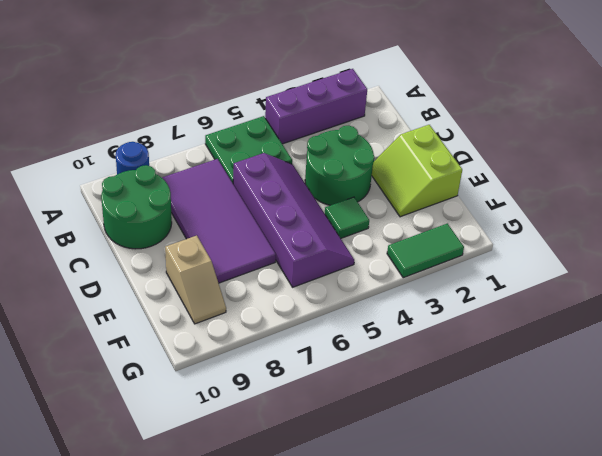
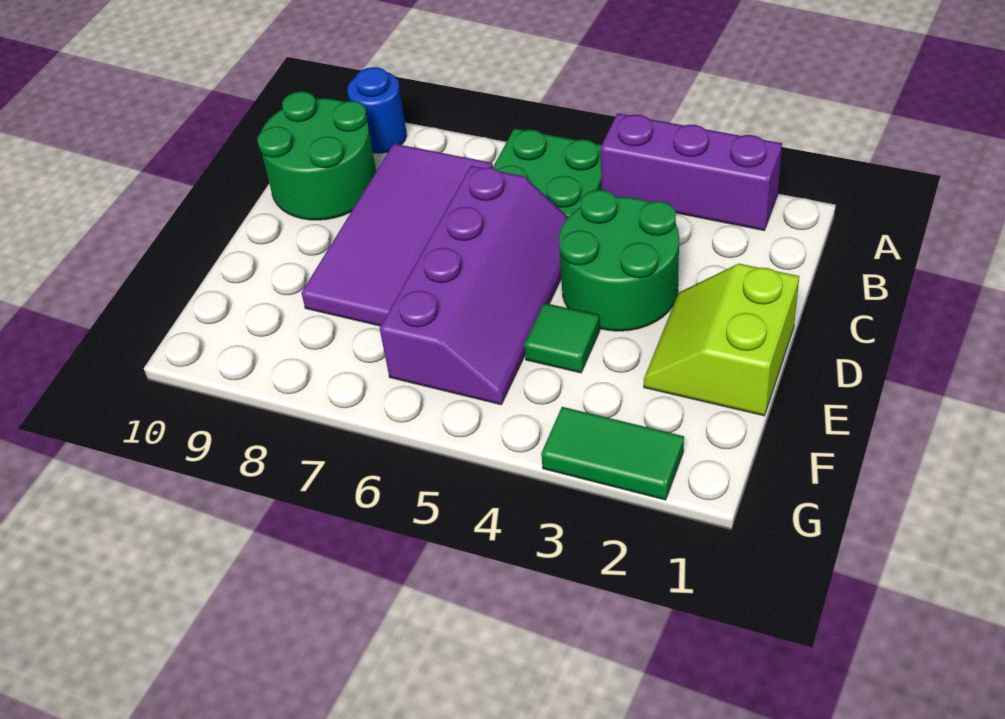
tan 1x2 slope [165,235,226,324] -> none

